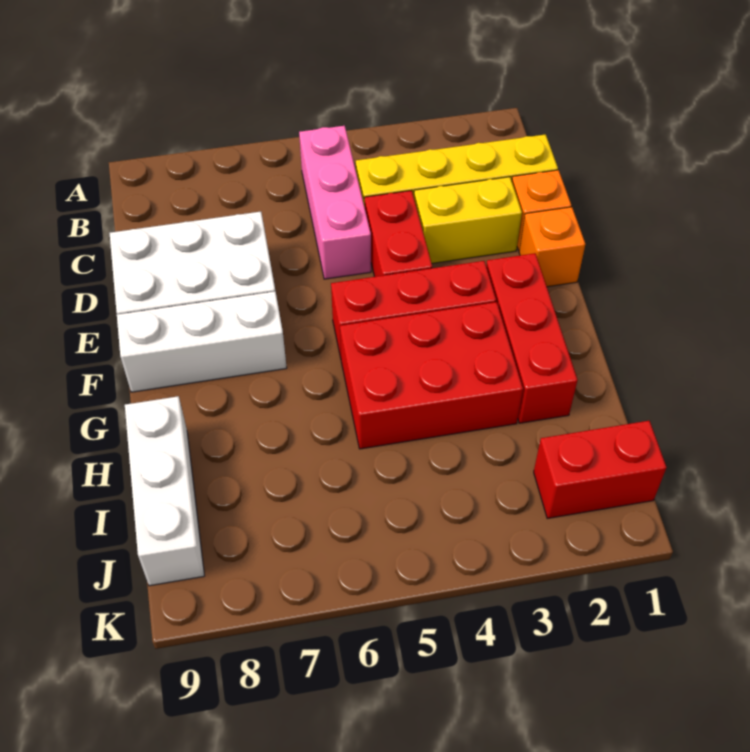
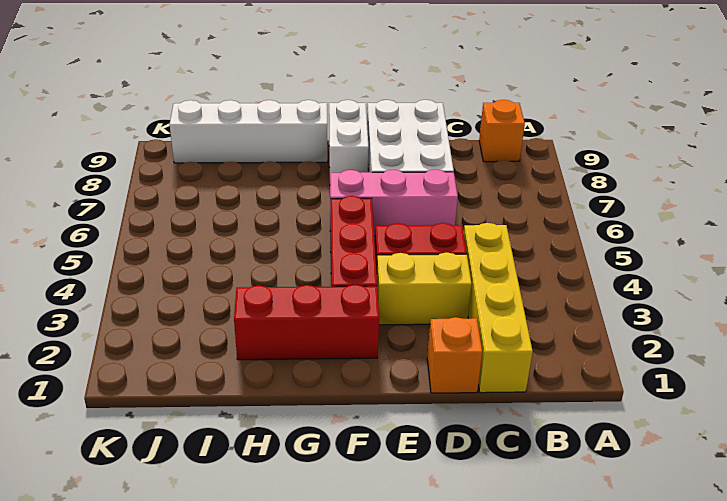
pink 1x3 brick [299,126,371,279] -> pink 1x3 brick moved to [330,169,458,236]
yellow 1x2 brick [414,177,522,263] -> yellow 1x2 brick turned to [377,252,472,325]
orange 1x1 brick [519,207,585,287] -> orange 1x1 brick moved to [479,100,525,162]
white 1x3 brick [117,291,287,392] -> white 1x2 brick [329,100,369,173]
red 2x3 brick [340,302,523,449] -> none
white 1x3 brick [125,396,204,586] -> white 1x4 brick [170,100,328,163]
red 1x2 brick [534,421,666,518] -> none

